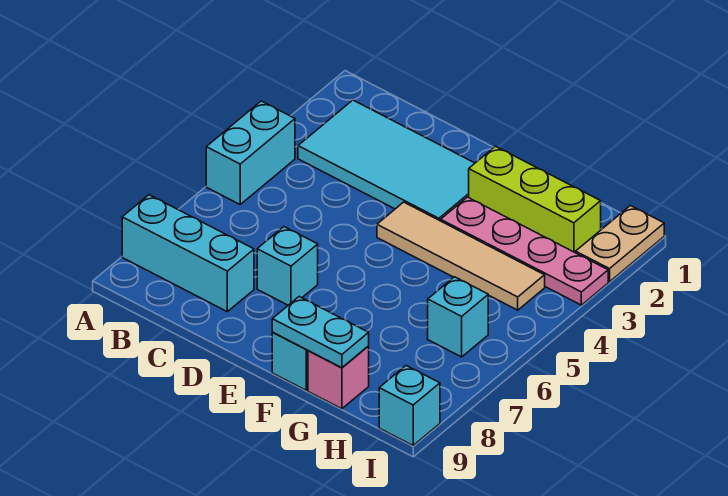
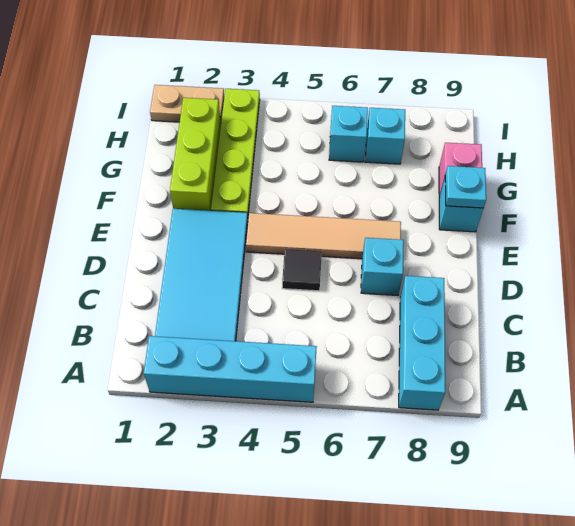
cyan 1x2 brick [206,101,295,204] -> cyan 1x4 brick [144,336,317,402]
none -> black 1x1 tile [282,249,322,291]
tan 1x4 tile [377,202,545,310] -> tan 1x4 tile turned to [246,213,401,259]
pink 1x4 plate [441,197,608,305] -> lime 1x4 plate [211,89,260,217]
cyan 1x2 plate [272,297,369,368] -> cyan 1x1 plate [445,166,486,208]
cyan 1x1 brick [379,366,440,445] -> cyan 1x1 brick moved to [366,108,405,164]

